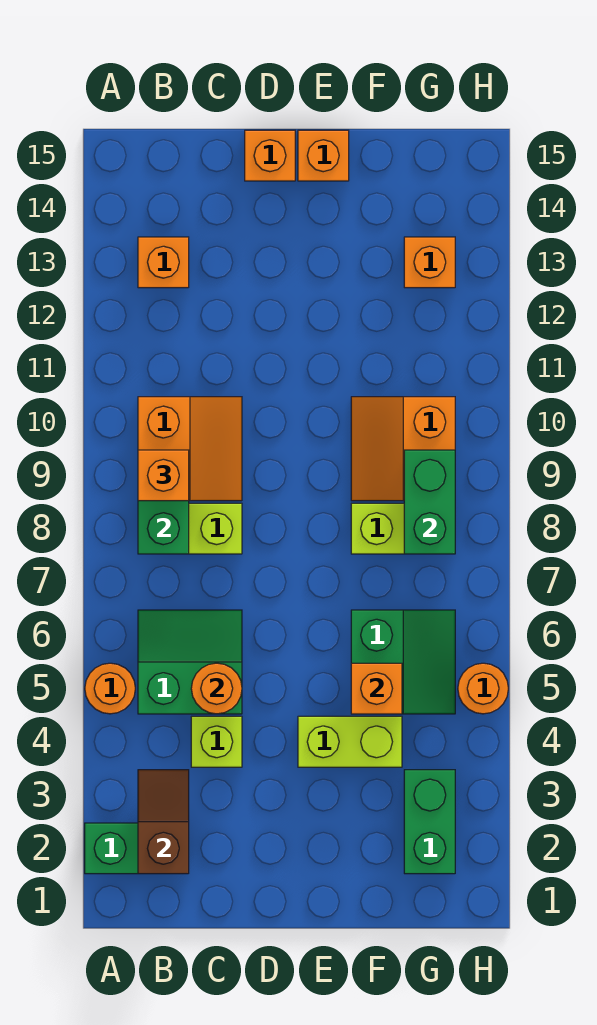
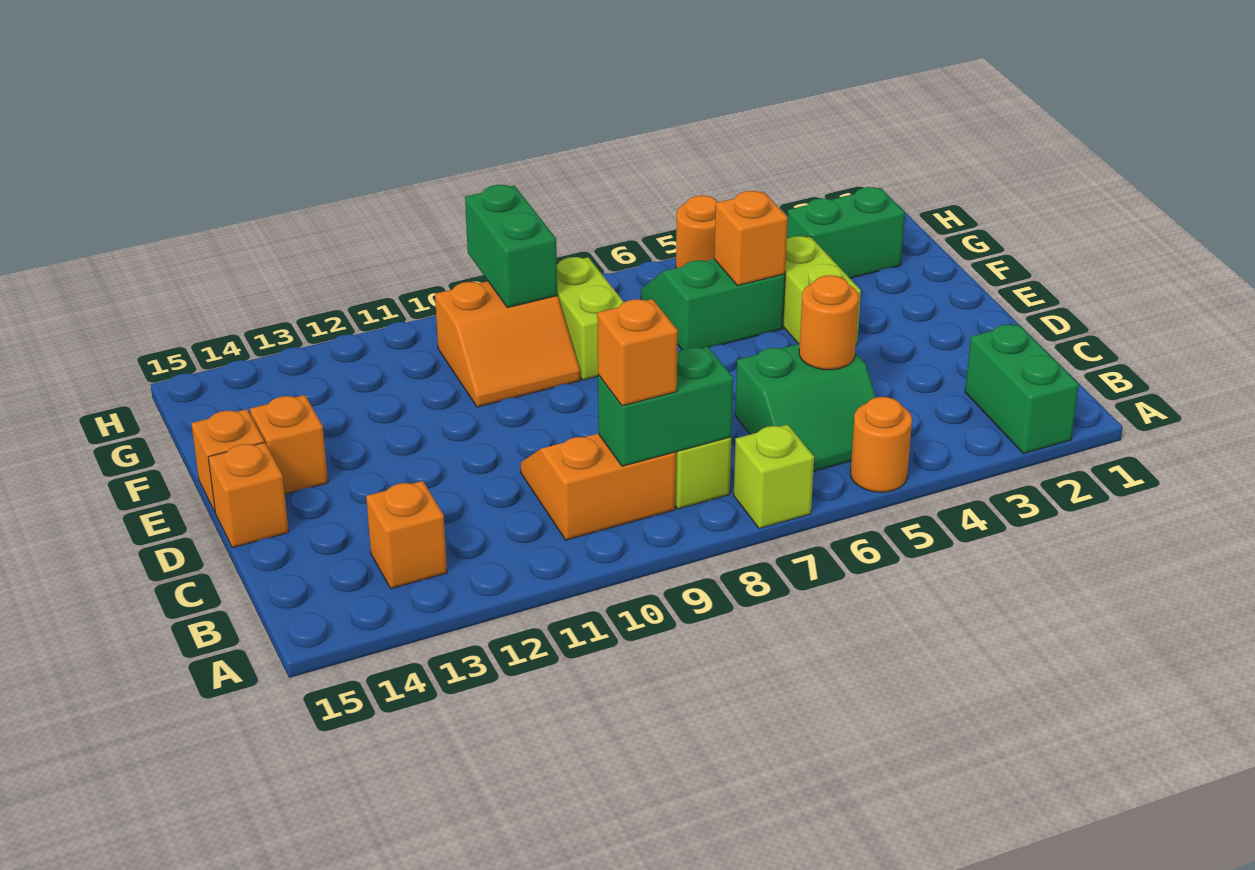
brown 1x2 slope [138,770,189,874] -> none
green 2x2 slope [138,610,242,714] -> green 2x2 slope turned to [735,344,876,472]
lime 1x1 brick [191,716,242,767] -> lime 1x1 brick moved to [734,424,814,529]
green 1x2 brick [404,450,455,554] -> green 1x2 brick turned to [465,185,557,308]
orange 1x1 brick [404,237,455,288] -> orange 1x1 brick moved to [250,395,328,494]

